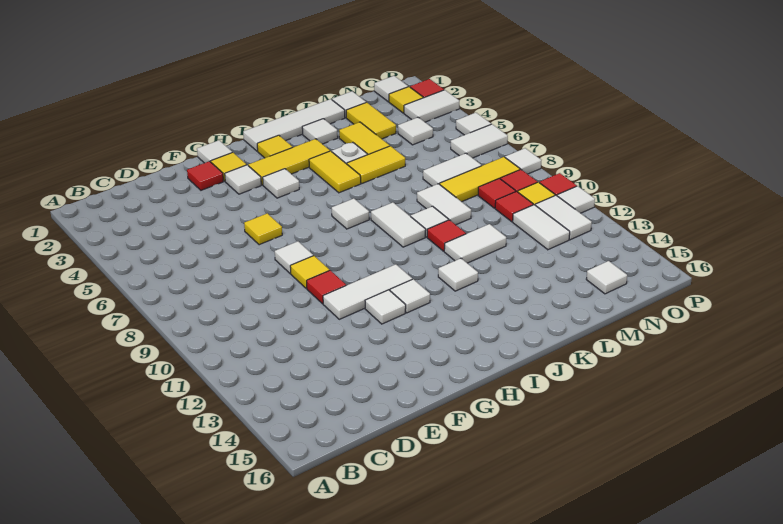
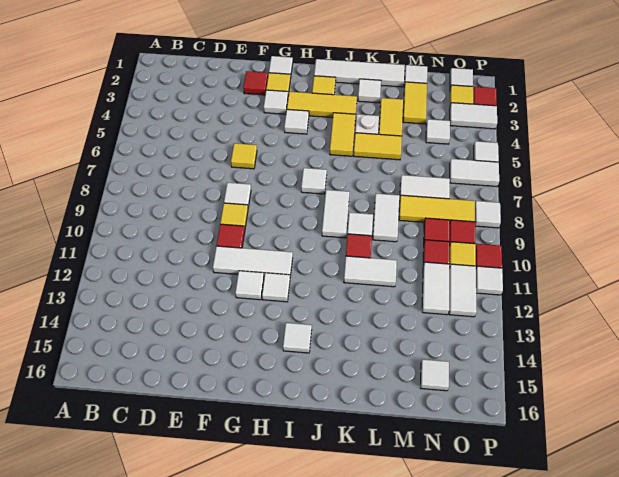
white 1x1 tile [438,258,478,291] -> white 1x1 tile moved to [283,323,312,353]

